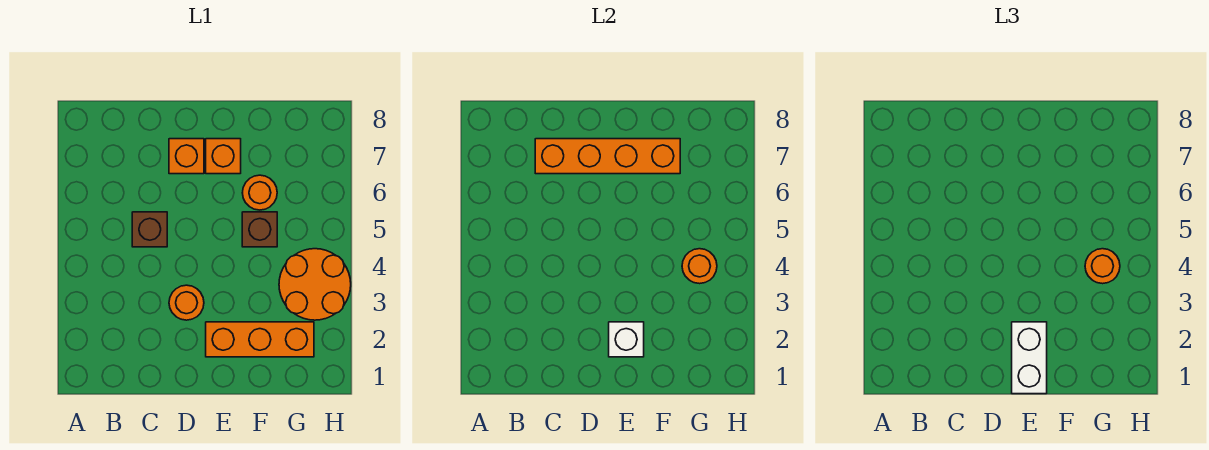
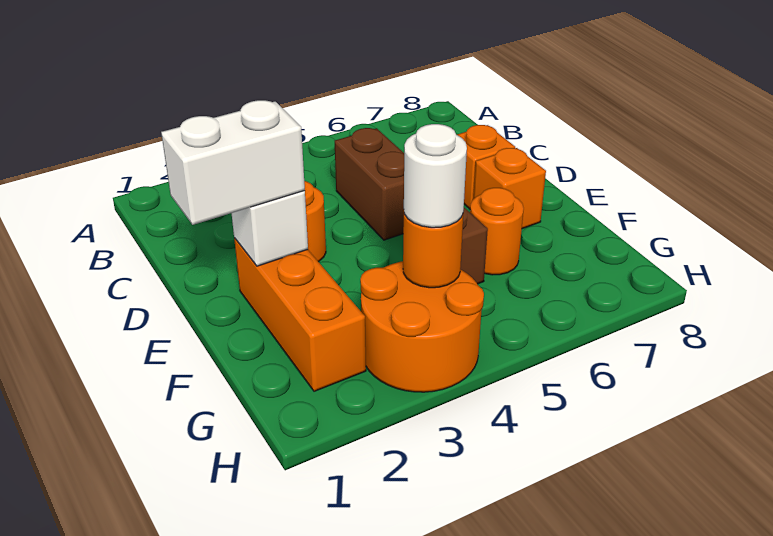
brown 1x1 brick [132,212,167,247] -> brown 1x2 brick [335,128,404,240]
orange 1x4 brick [535,139,680,174] -> none
orange 1x1 round brick [1085,249,1120,284] -> white 1x1 round brick [404,124,467,228]

